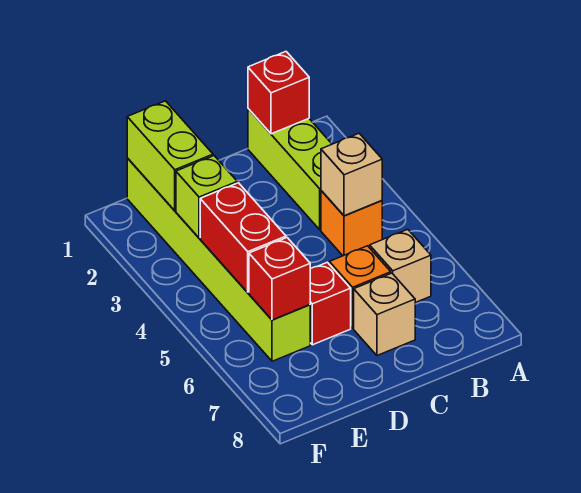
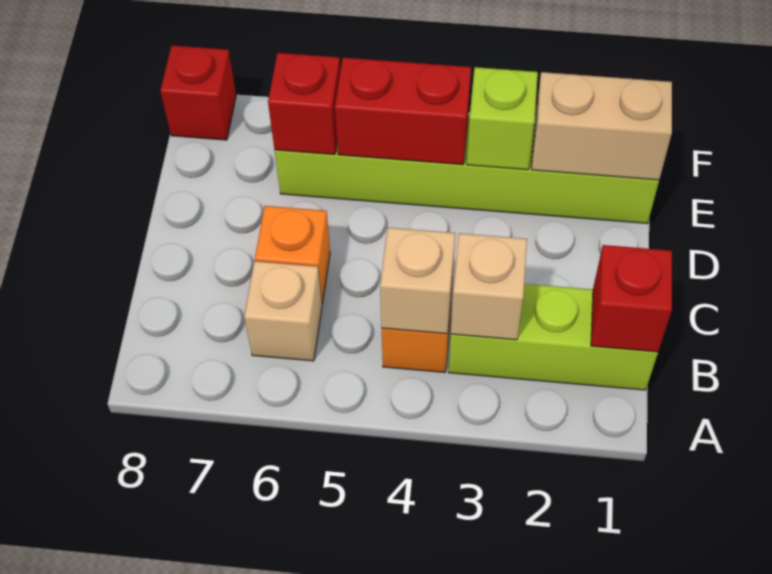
tan 1x1 brick [354,273,415,356] -> tan 1x1 brick moved to [451,233,527,340]
red 1x1 brick [310,262,351,345] -> red 1x1 brick moved to [160,45,236,140]
lime 1x2 brick [127,101,213,211] -> tan 1x2 brick [532,72,672,180]

